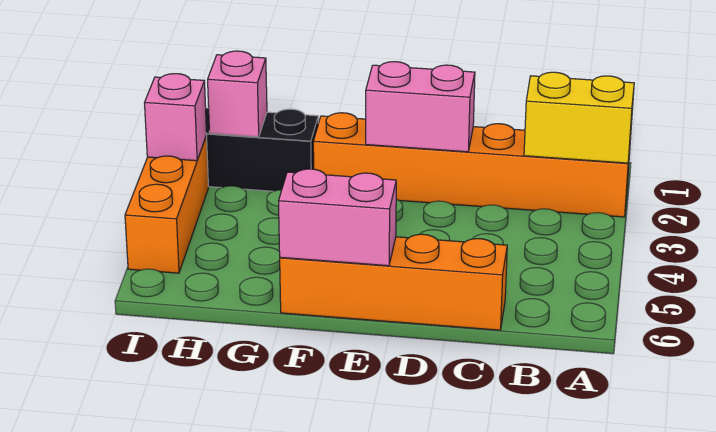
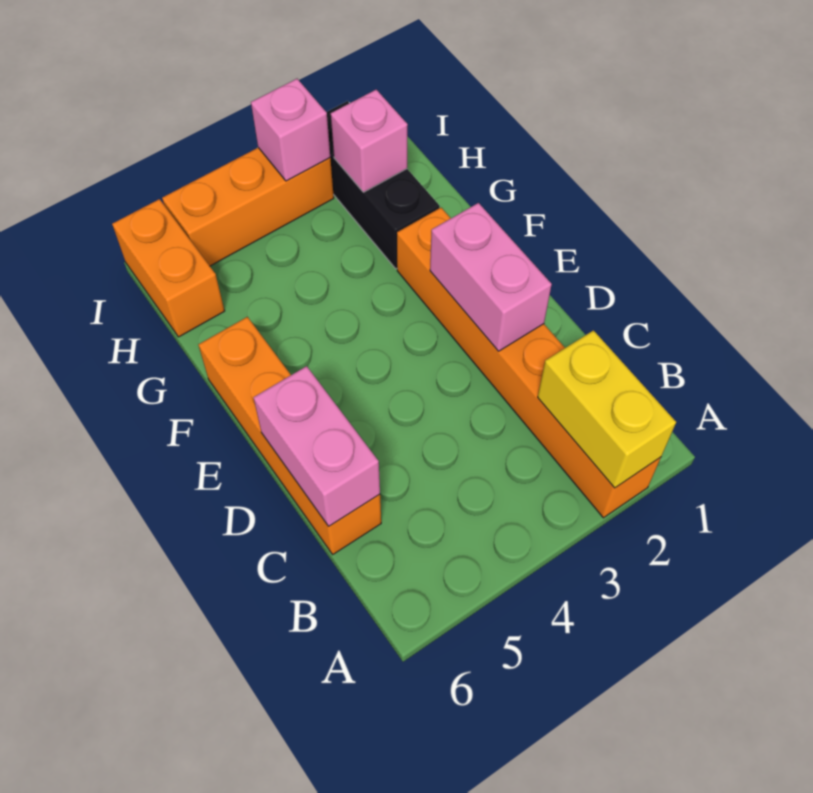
pink 1x2 brick [279,169,396,266] -> pink 1x2 brick moved to [254,366,380,526]
none -> orange 1x2 brick [112,199,225,337]

